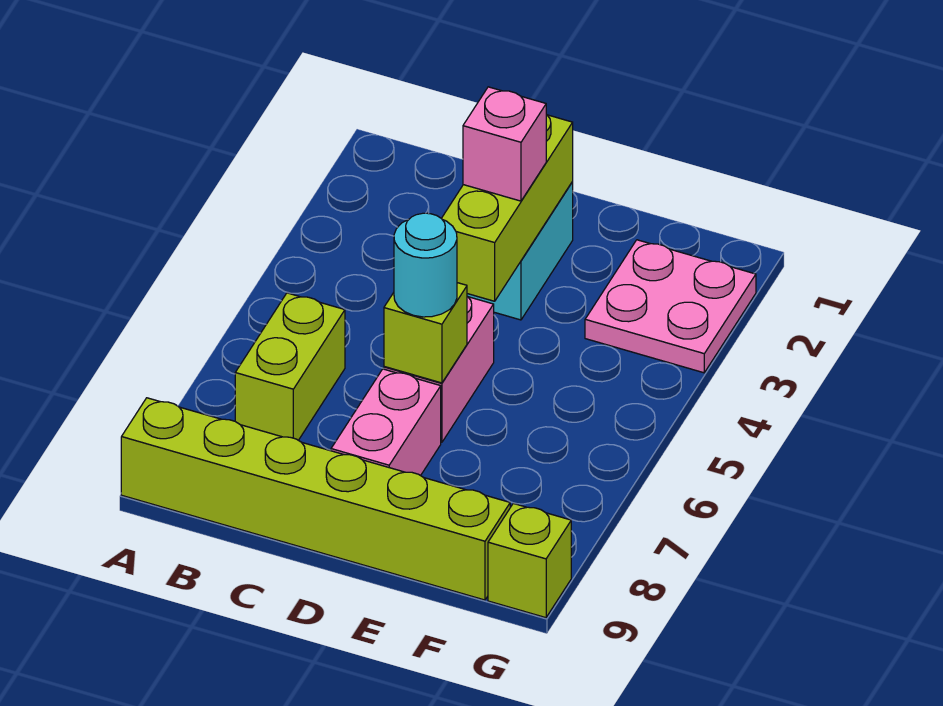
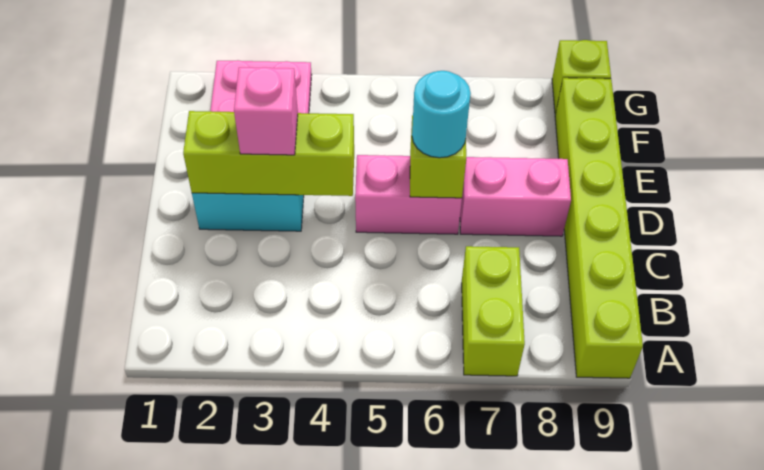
lime 1x2 brick [235,293,345,440] -> lime 1x2 brick turned to [462,246,525,376]

